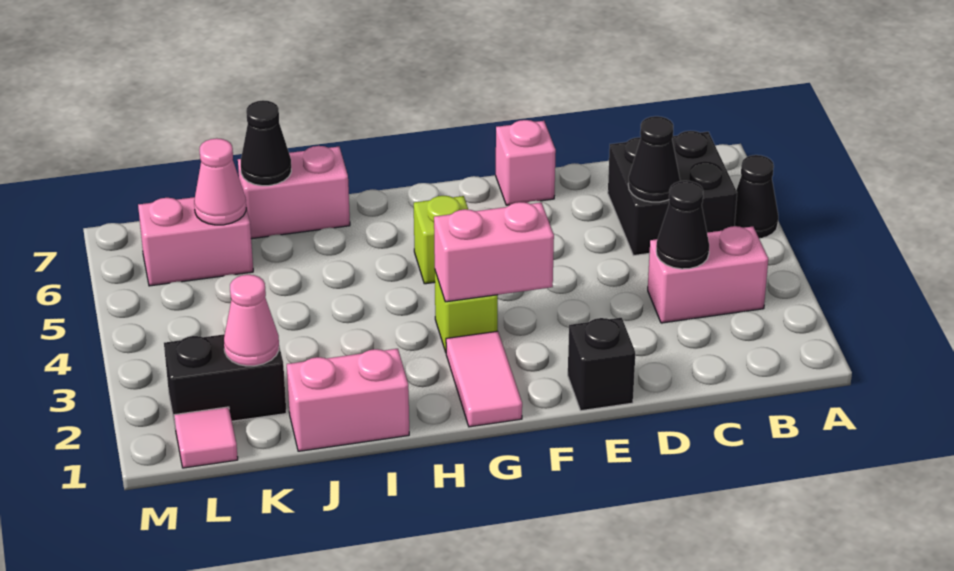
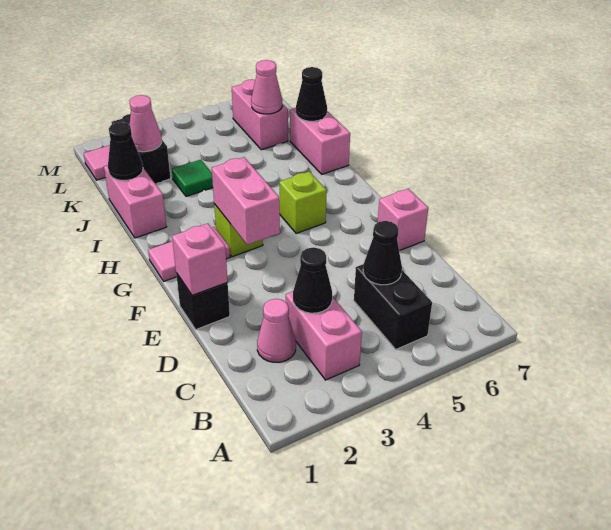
black 1x1 cone [735,155,778,239] -> black 1x1 cone moved to [108,122,143,180]
black 2x2 brick [608,131,737,256] -> black 1x2 brick [354,264,432,349]
none -> pink 1x1 cone [257,299,296,362]
none -> pink 1x1 brick [172,223,228,296]
none -> green 1x1 tile [172,160,213,196]

